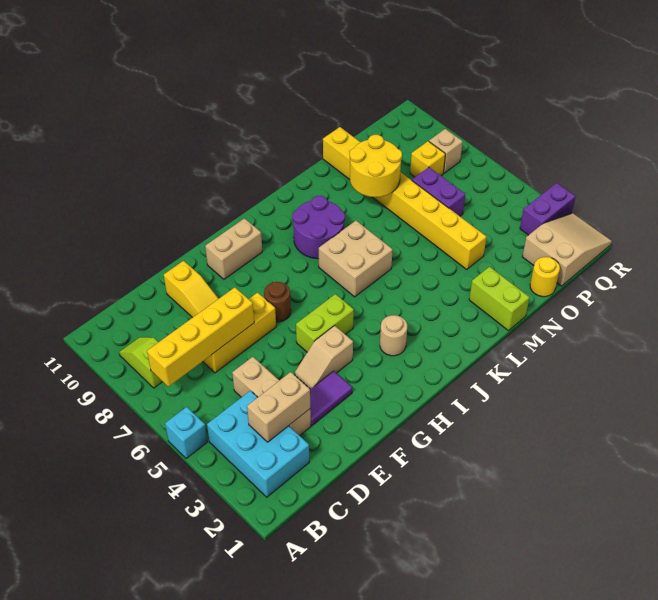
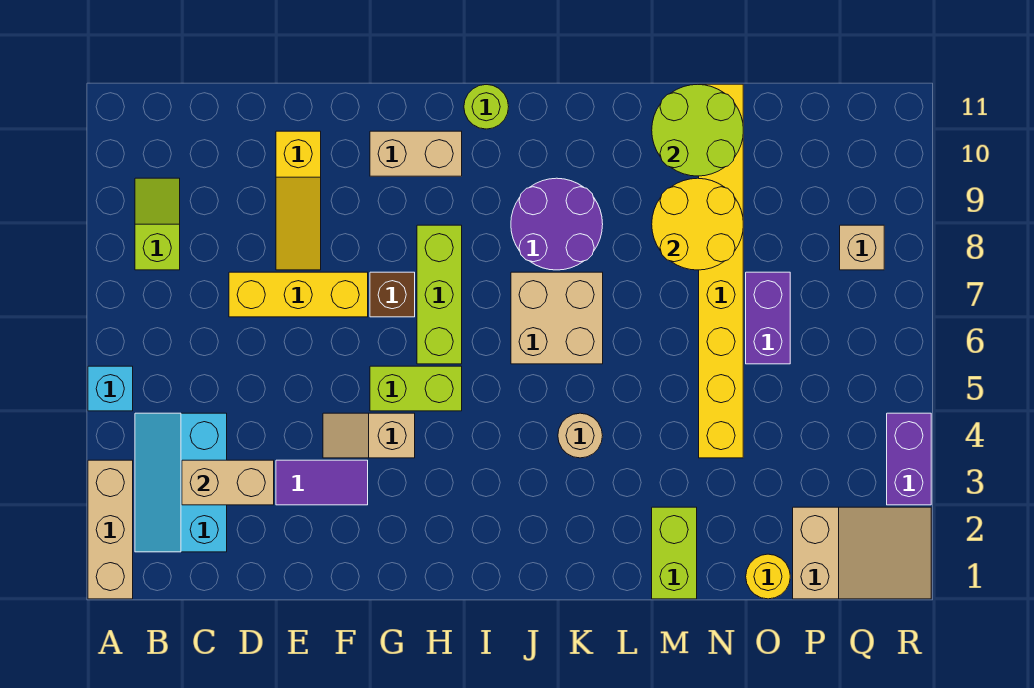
cyan 2x3 brick [207,391,309,497] -> cyan 2x3 slope [135,413,227,552]
yellow 1x4 brick [147,287,254,387] -> none
tan 1x3 brick [232,357,311,436] -> tan 1x3 brick moved to [88,460,133,599]
brown 1x1 round brick [264,282,291,322] -> brown 1x1 brick [370,272,415,317]
none -> lime 1x3 brick [417,225,462,364]
tan 1x1 round brick [380,315,407,356] -> tan 1x1 round brick moved to [558,413,603,458]
none -> lime 1x1 round brick [464,85,509,129]
none -> lime 2x2 round brick [652,84,743,176]
yellow 1x1 brick [410,141,445,177] -> none
purple 1x2 brick [520,183,576,235] -> purple 1x2 brick turned to [887,413,931,505]

